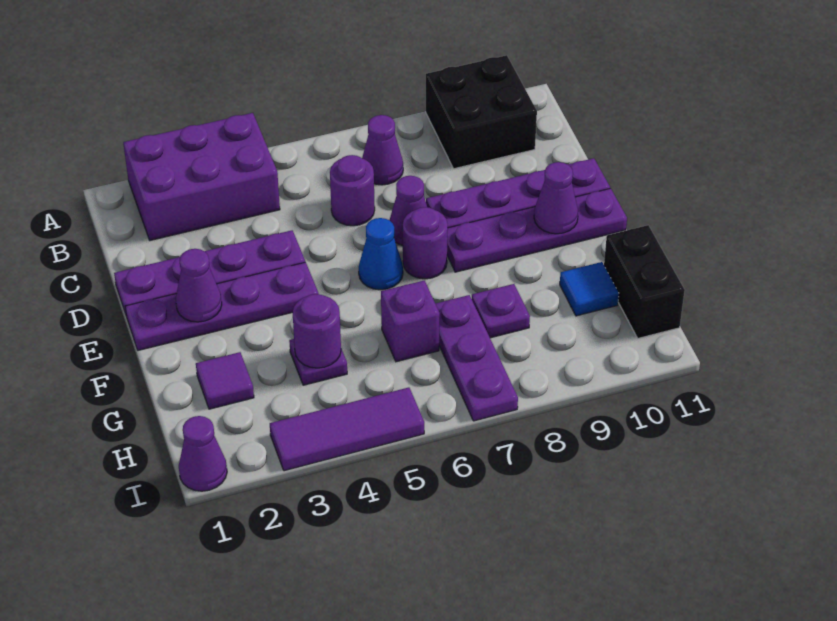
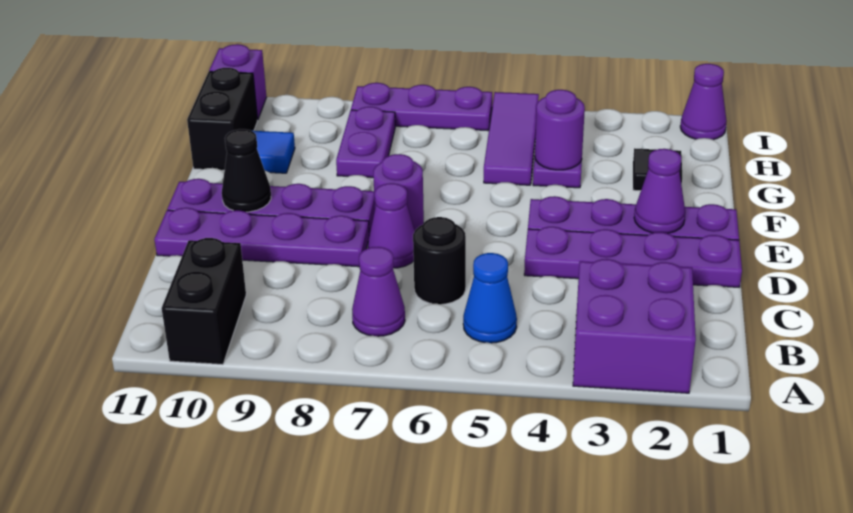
purple 2x3 brick [123,113,280,240] -> purple 2x2 brick [573,259,696,393]
black 2x2 brick [426,55,537,169] -> black 1x2 brick [162,238,246,365]
purple 1x1 round brick [330,155,375,226] -> black 1x1 round brick [413,217,466,304]
blue 1x1 cone [359,218,403,290] -> blue 1x1 cone moved to [463,253,517,343]
purple 1x1 cone [534,162,578,234] -> black 1x1 cone [222,129,271,212]
purple 1x1 tile [196,352,254,409] -> black 1x1 tile [633,148,682,191]
purple 1x1 brick [381,280,440,362] -> purple 1x1 brick moved to [209,44,267,120]
purple 1x3 plate [435,295,518,421] -> purple 1x3 plate turned to [351,83,492,131]
purple 1x1 plate [472,284,530,338] -> purple 1x2 plate [336,107,395,178]
purple 1x3 tile [270,388,424,471] -> purple 1x3 tile turned to [484,92,539,185]

